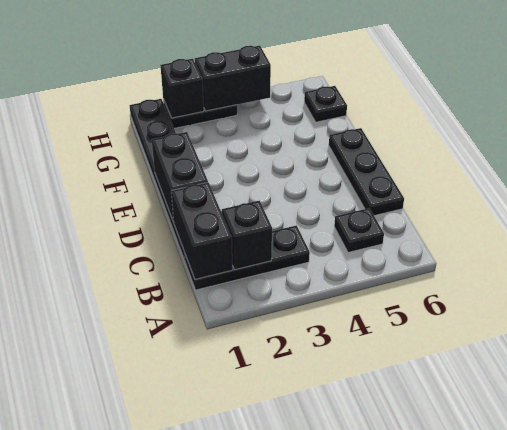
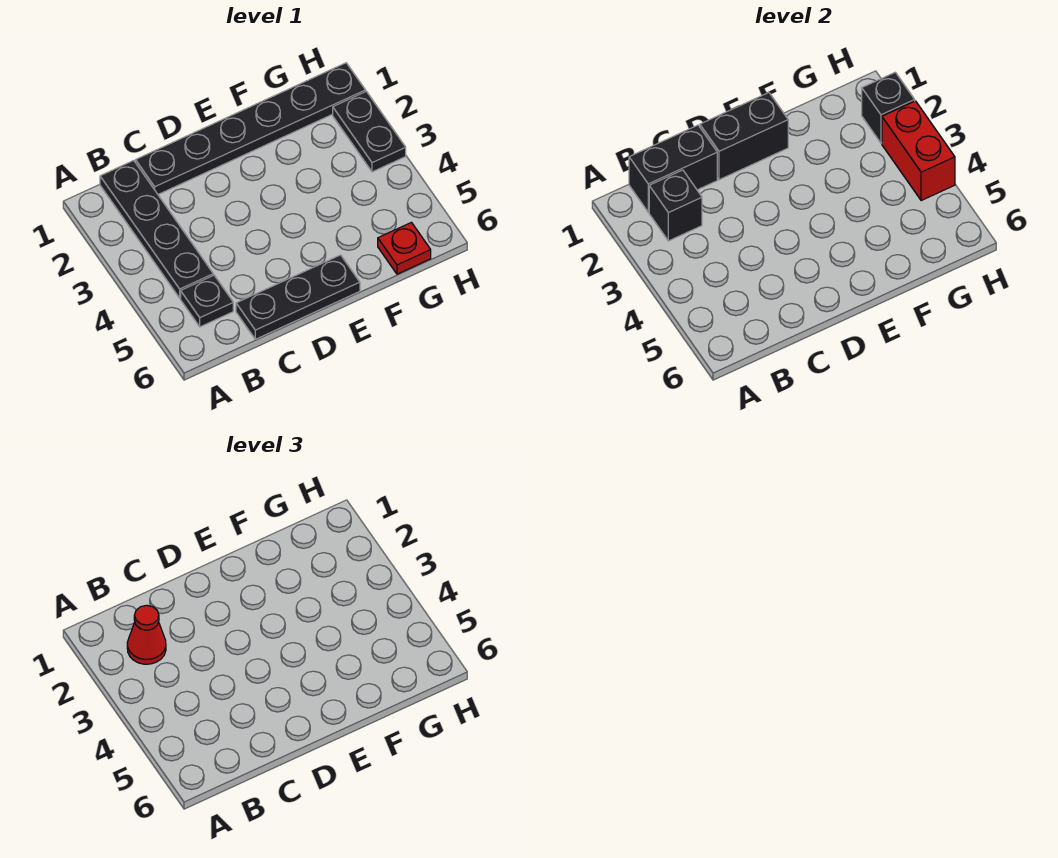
black 1x3 plate [185,225,310,290] -> black 1x4 plate [100,161,213,298]
none -> red 1x1 cone [127,605,166,664]
black 1x1 plate [304,86,347,122] -> red 1x1 plate [378,222,431,274]
black 1x2 brick [195,46,271,111] -> red 1x2 brick [882,101,955,201]

